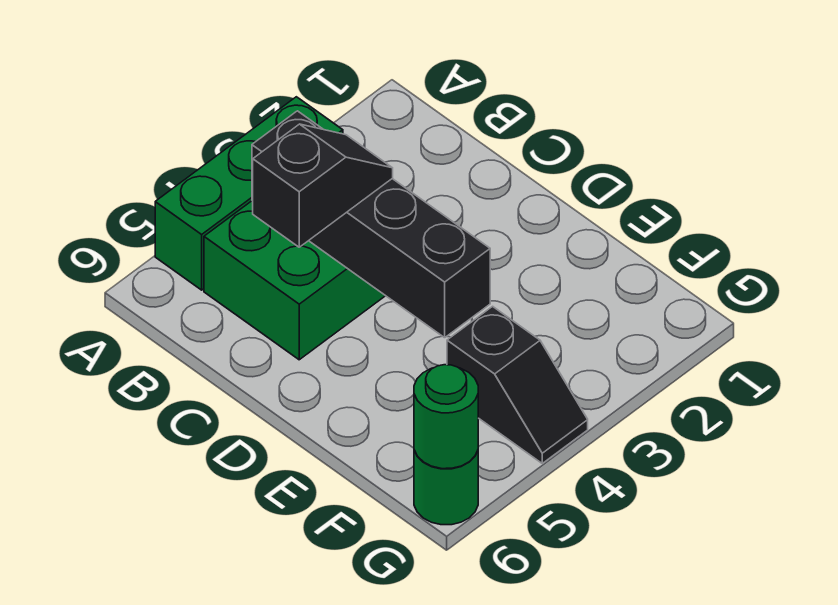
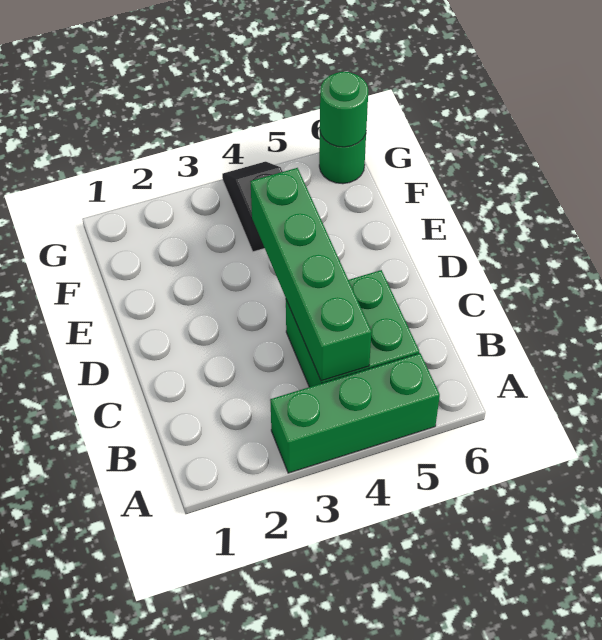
black 1x4 brick [252,111,490,338] -> green 1x4 brick [250,168,372,381]
black 1x2 slope [253,124,393,247] -> none

